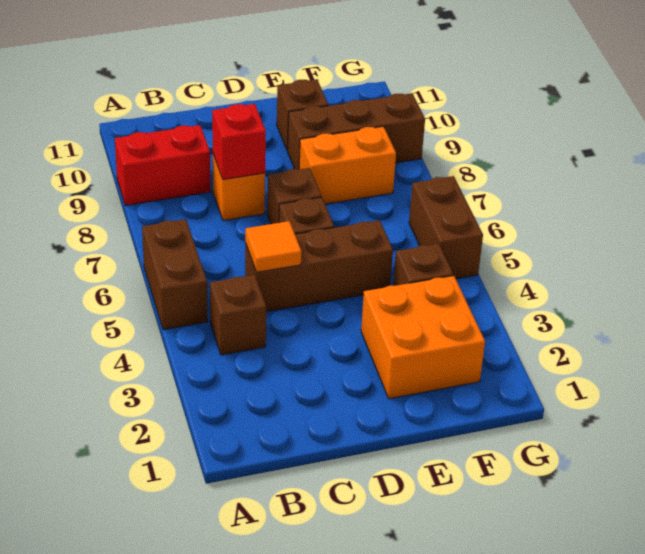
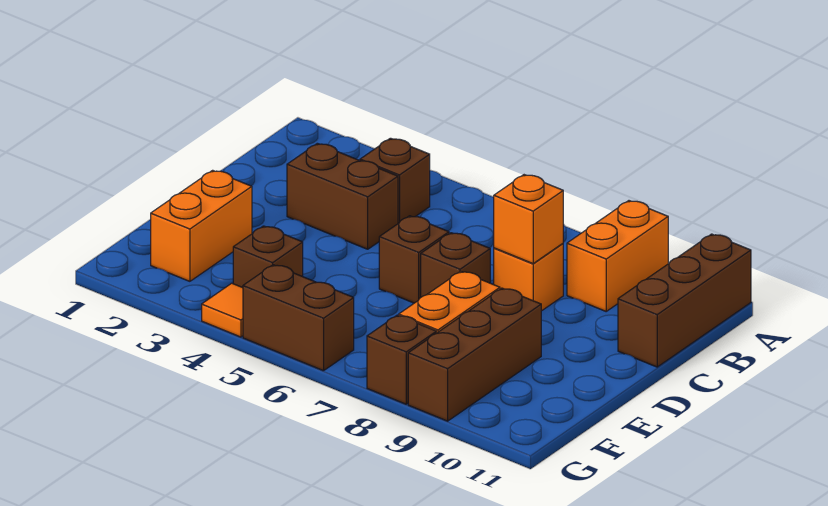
brown 1x2 brick [142,219,208,330] -> brown 1x2 brick moved to [287,143,398,249]
red 1x2 brick [115,125,211,205] -> orange 1x2 brick [567,201,668,311]
brown 1x3 brick [245,220,393,312] -> brown 1x3 brick moved to [618,234,751,367]
orange 1x1 tile [245,221,302,272] -> orange 1x1 tile moved to [202,283,243,337]
red 1x1 brick [212,104,266,180] -> orange 1x1 brick [494,175,563,263]
orange 2x2 brick [361,276,485,399] -> orange 1x2 brick [151,170,252,281]
brown 1x1 brick [277,80,328,151] -> brown 1x1 brick moved to [367,315,436,404]

